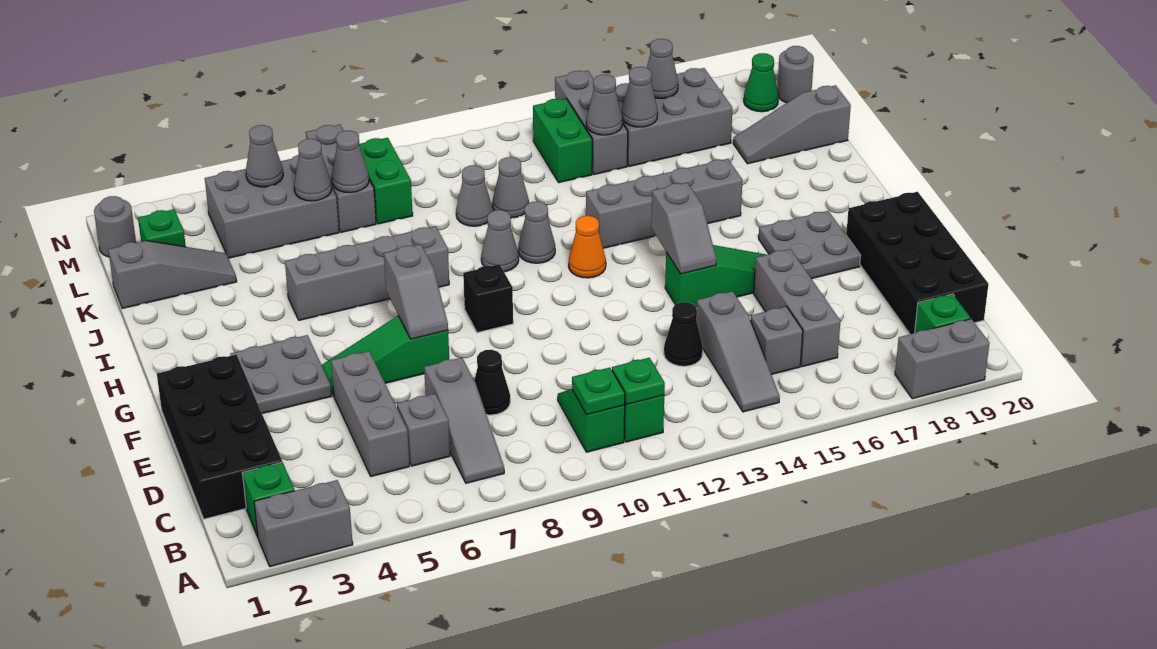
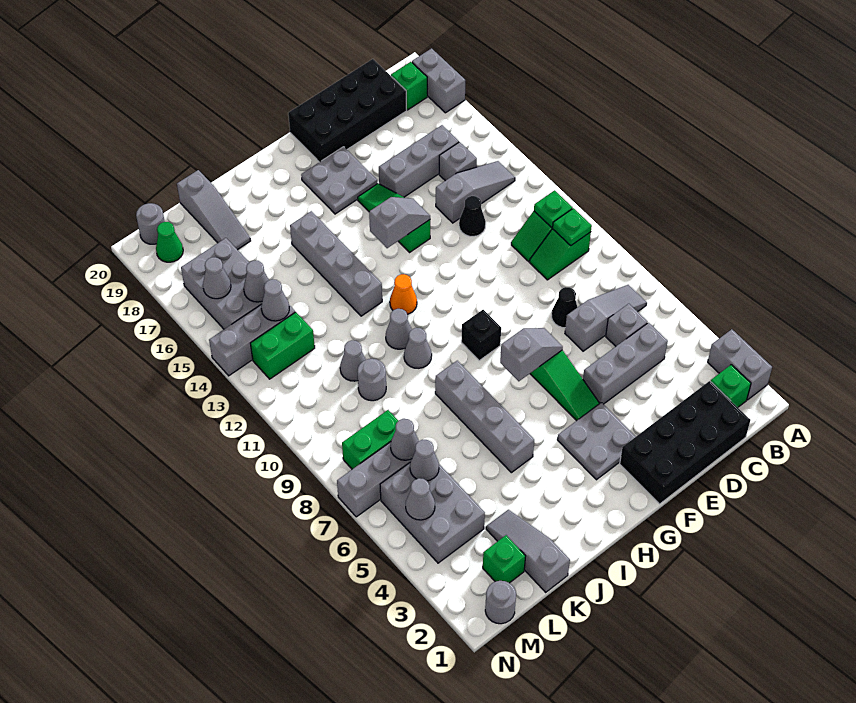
grey 1x1 cone [456,165,493,226] -> grey 1x1 round brick [357,359,386,401]

